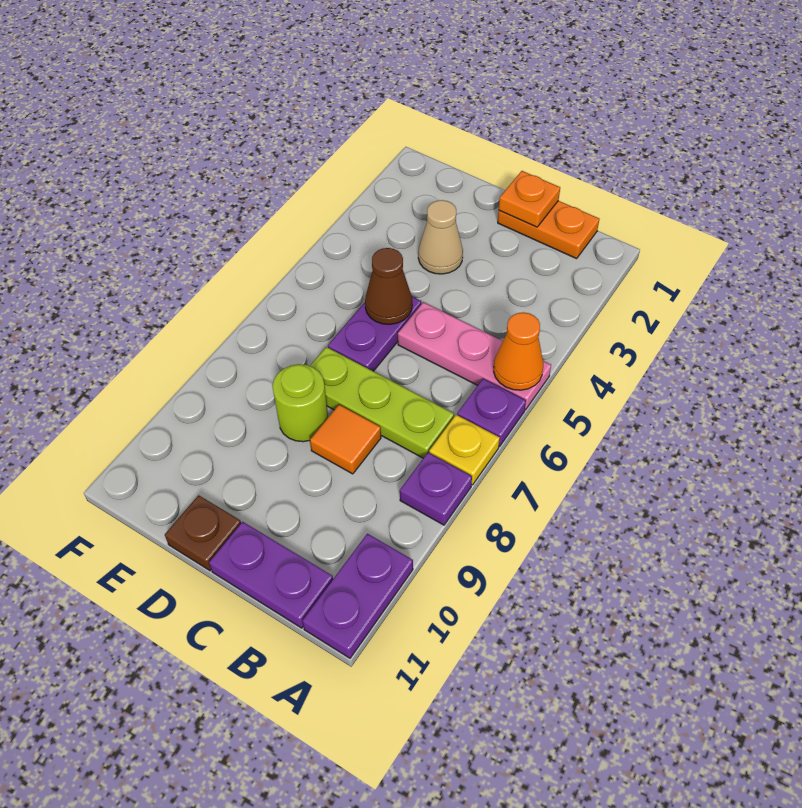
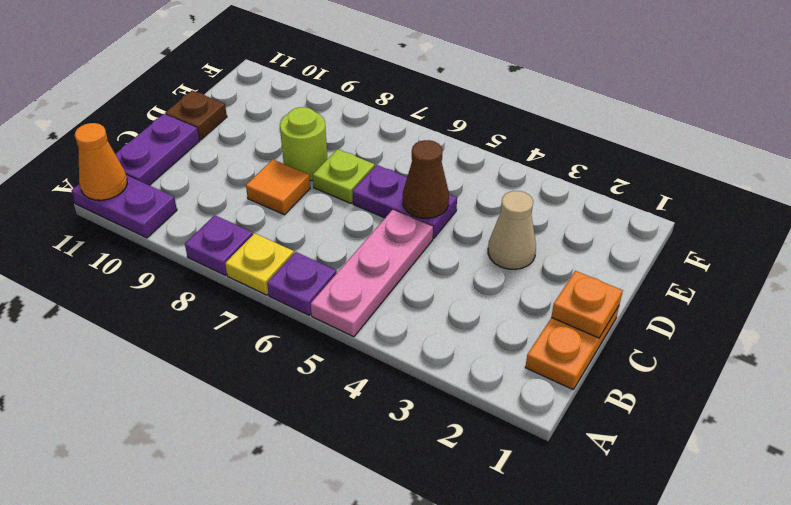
orange 1x1 cone [494,312,543,390] -> orange 1x1 cone moved to [75,123,127,200]
lime 1x3 plate [310,347,454,458] -> lime 1x1 plate [313,149,375,203]

